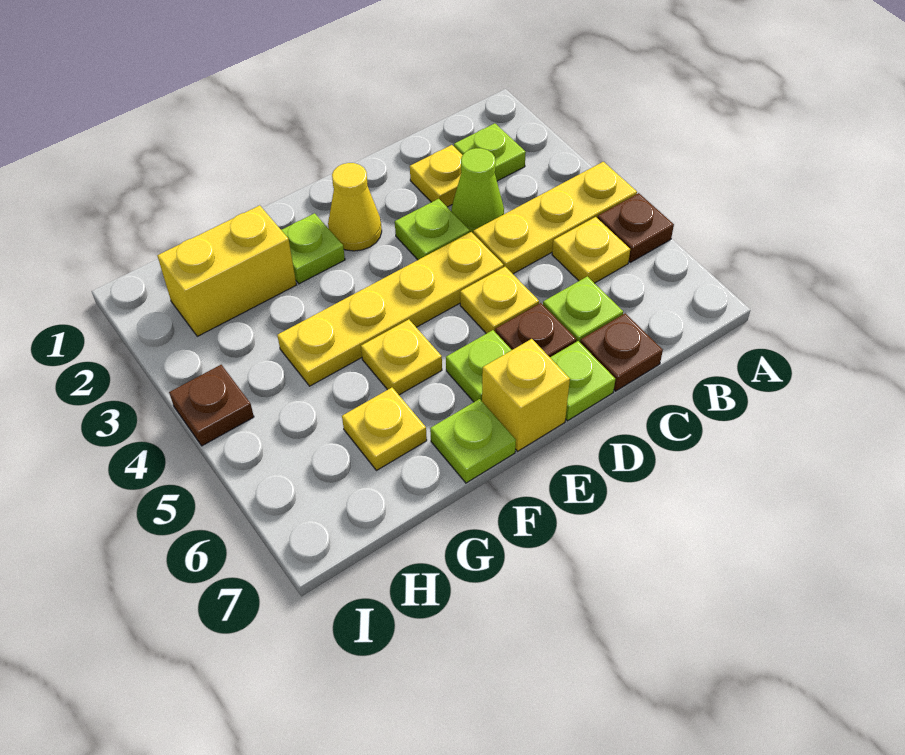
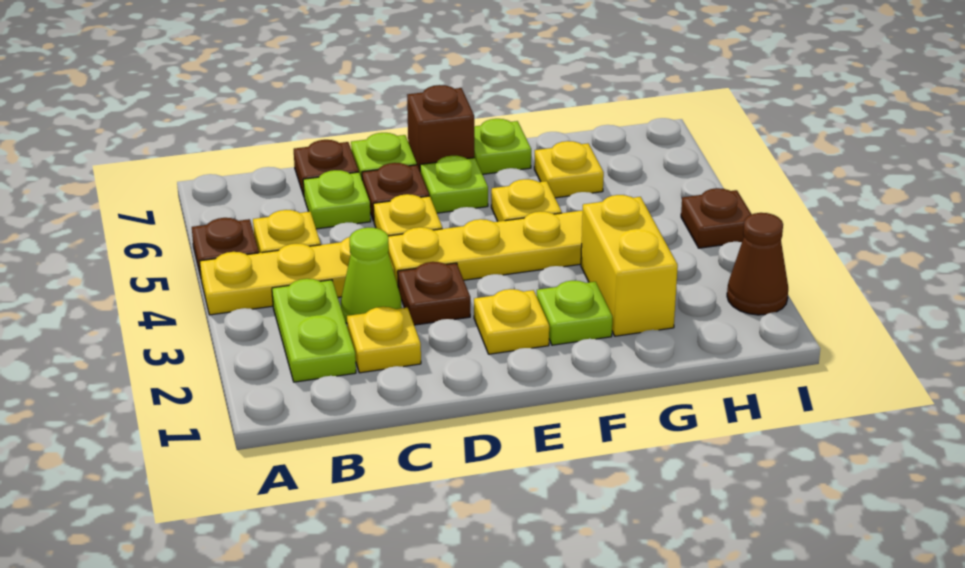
lime 1x1 plate [454,123,526,181] -> lime 1x2 plate [272,279,356,382]
lime 1x1 plate [395,199,470,260] -> brown 1x1 plate [398,262,470,325]
yellow 1x1 cone [328,163,382,251] -> yellow 1x1 plate [474,289,549,354]
yellow 1x1 brick [482,339,570,451] -> brown 1x1 brick [407,85,474,170]
yellow 1x2 brick [157,205,296,336] -> yellow 1x2 brick turned to [581,195,678,336]
none -> brown 1x1 cone [727,213,788,315]

